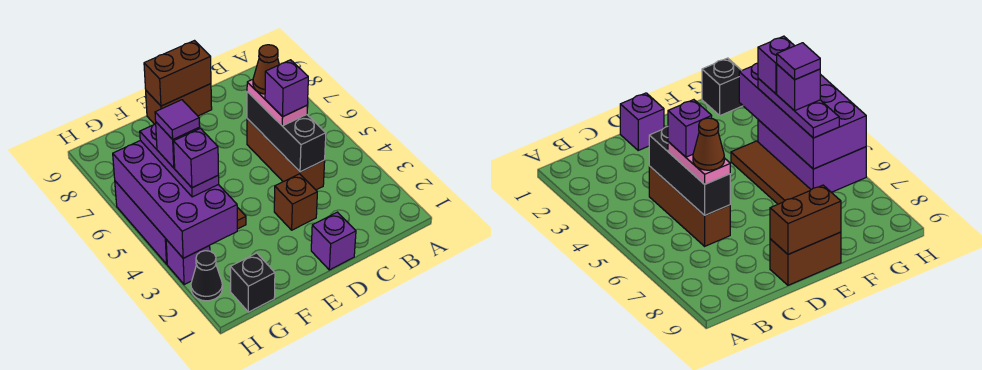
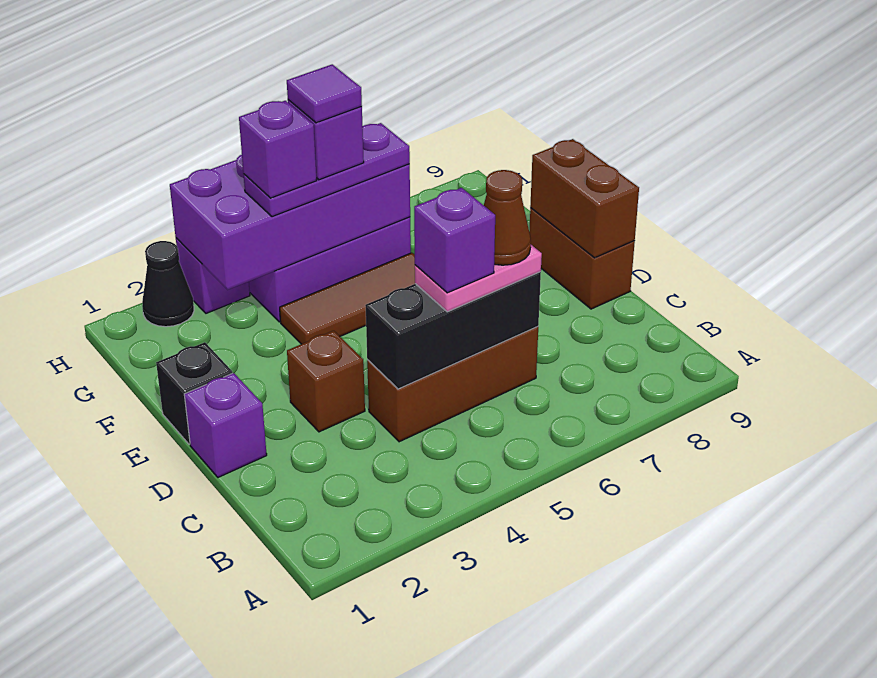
black 1x1 brick [230,253,275,312] -> black 1x1 brick moved to [156,342,233,444]

